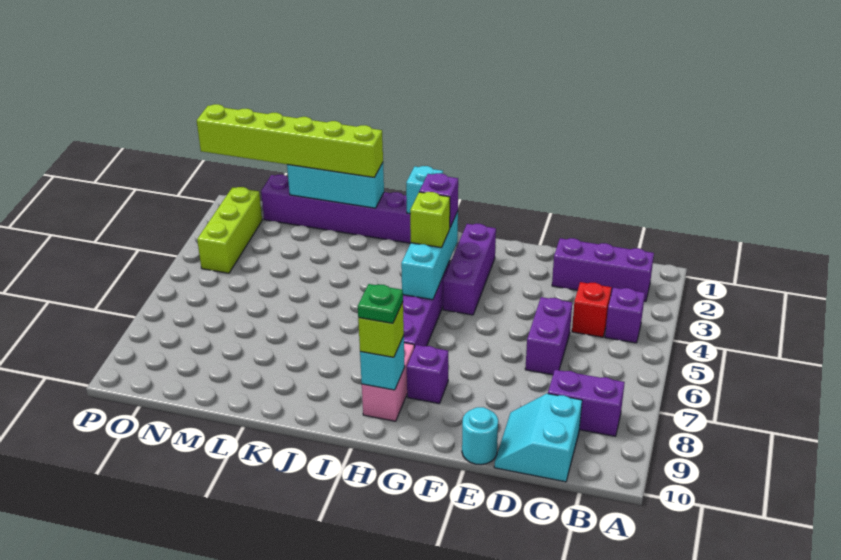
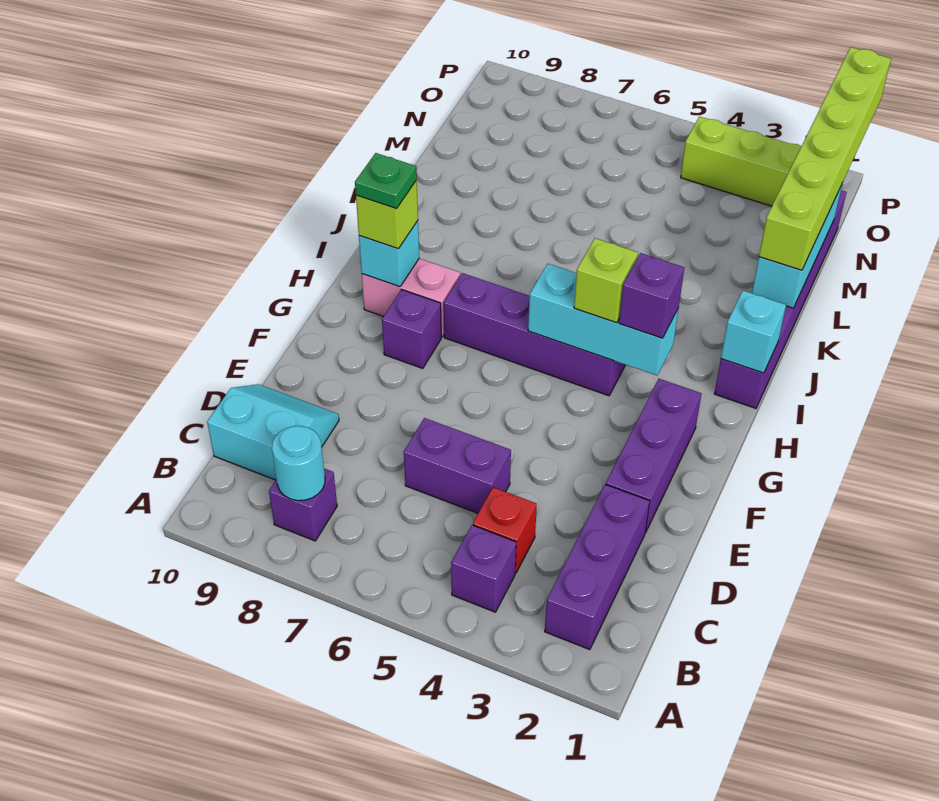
purple 1x2 brick [548,370,625,436] -> purple 1x1 brick [269,469,337,541]
cyan 1x1 round brick [462,407,498,465] -> cyan 1x1 round brick moved to [272,426,325,501]
purple 1x3 brick [443,224,496,315] -> purple 1x3 brick turned to [606,379,702,533]

